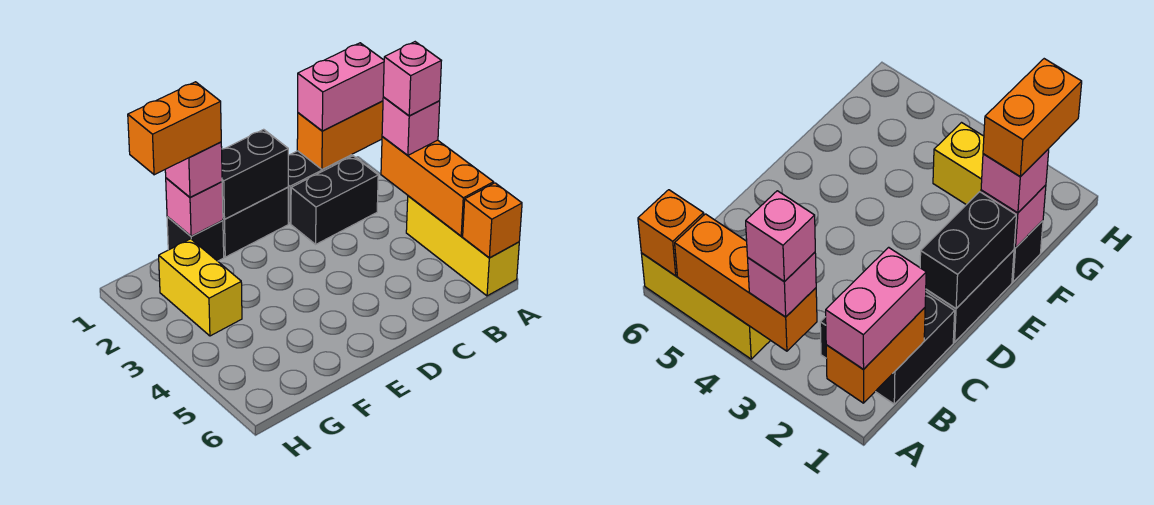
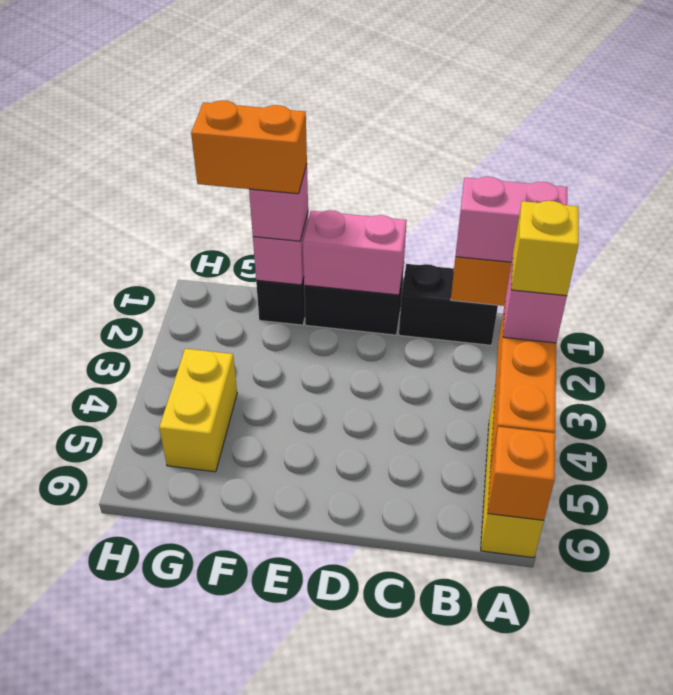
pink 1x1 brick [383,42,441,116] -> yellow 1x1 brick [511,201,579,296]
black 1x2 brick [291,156,378,244] -> none
black 1x2 brick [222,129,288,219] -> pink 1x2 brick [303,210,407,295]
yellow 1x2 brick [159,239,242,336] -> yellow 1x2 brick moved to [159,349,237,472]

